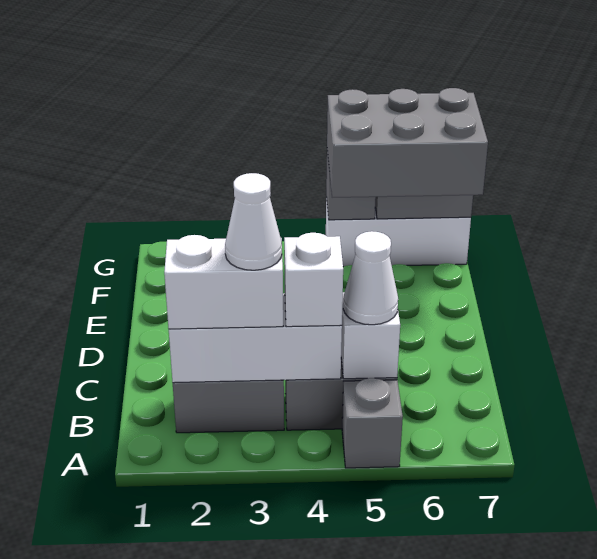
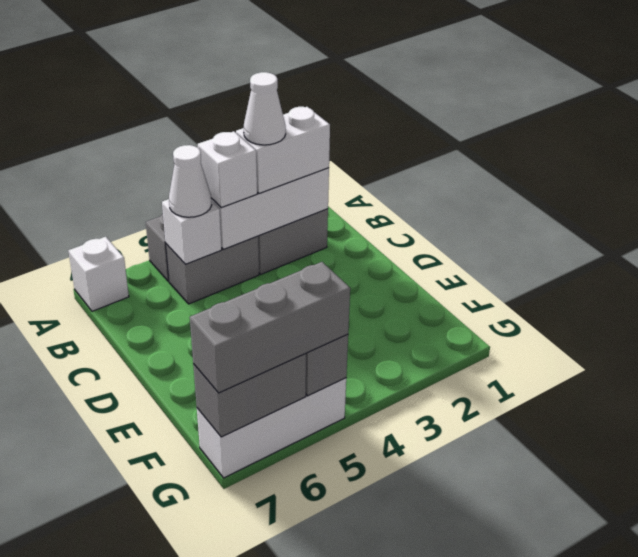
none -> white 1x1 brick [68,237,129,311]
grey 2x3 brick [327,88,488,198] -> grey 1x3 brick [190,262,350,393]

